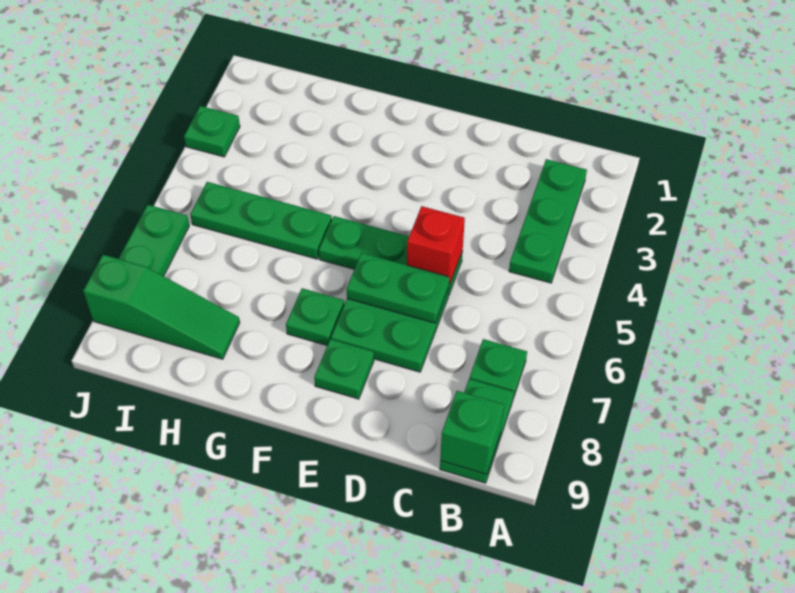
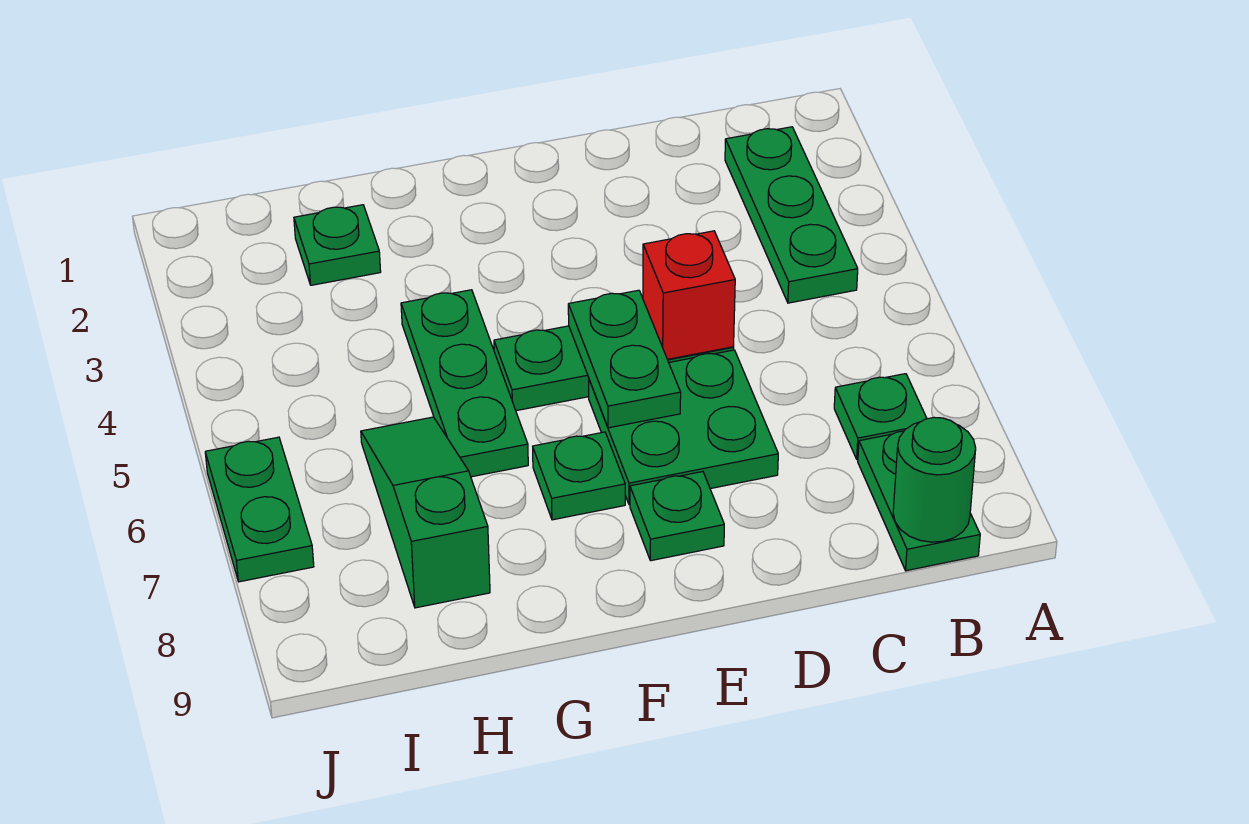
green 1x1 brick [440,391,504,474] -> green 1x1 round brick [893,417,976,542]
green 1x2 plate [346,253,449,323] -> green 1x2 plate turned to [568,290,681,428]
green 1x3 plate [190,182,332,259] -> green 1x3 plate turned to [401,290,528,477]
green 1x3 slope [83,255,240,359] -> green 1x3 slope turned to [361,417,490,608]
green 1x1 plate [184,106,240,157] -> green 1x1 plate moved to [294,205,381,285]

